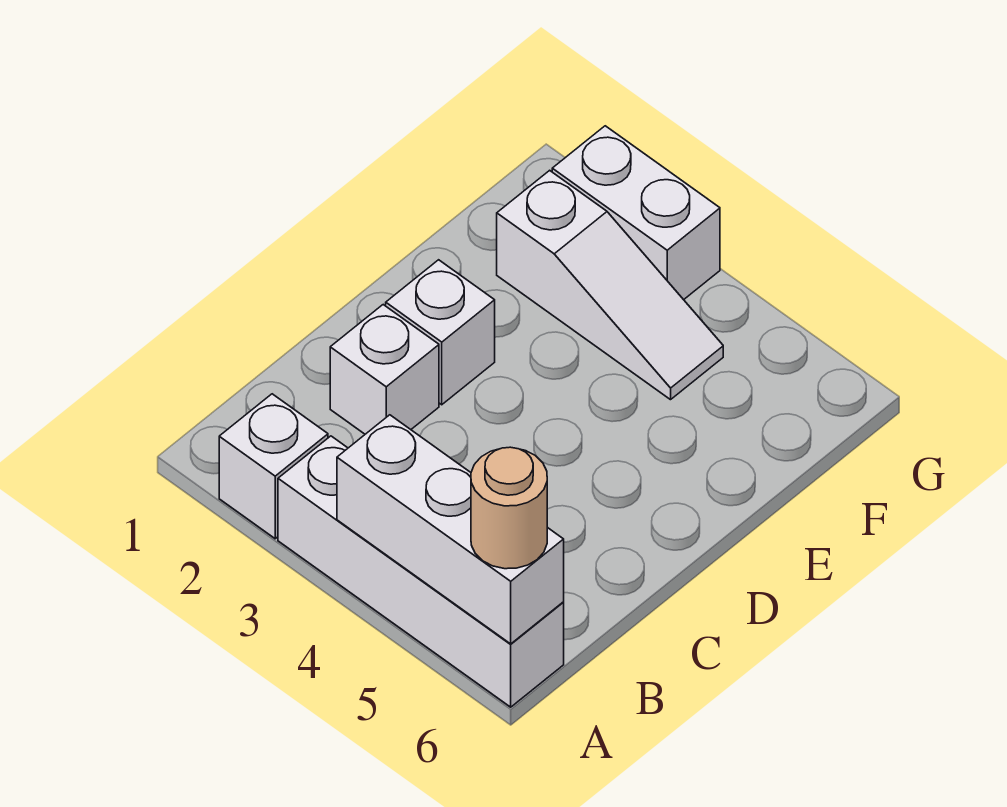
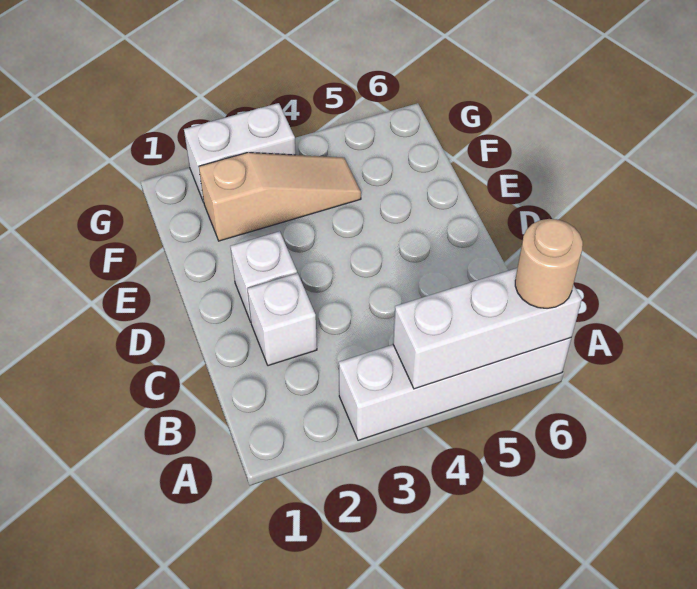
white 1x1 brick [219,394,328,539] -> none
white 1x3 slope [497,170,723,400] -> tan 1x3 slope [199,153,361,241]

